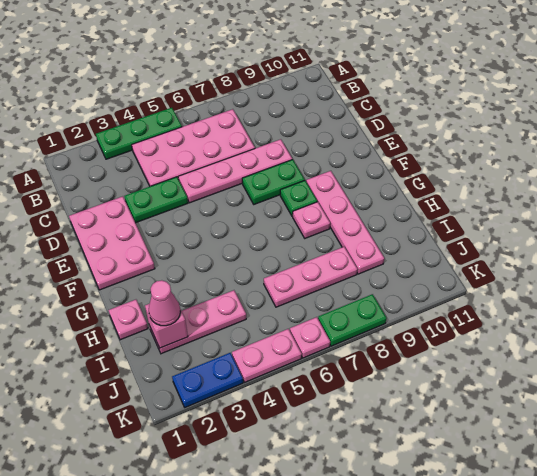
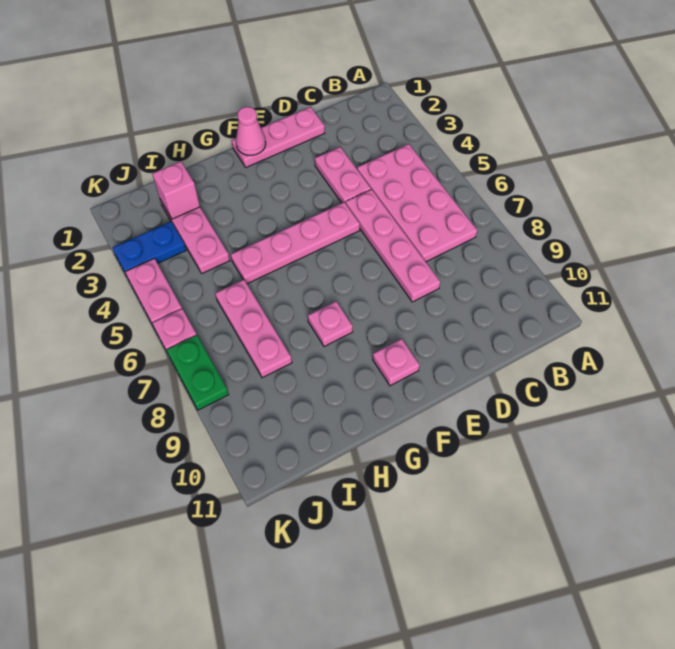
green 1x3 plate [96,108,182,159] -> none
pink 2x3 plate [69,196,155,290] -> pink 1x3 plate [232,107,325,167]
green 1x2 plate [124,177,188,223] -> pink 1x2 plate [315,147,371,203]
green 1x2 plate [242,159,305,204] -> none
green 1x1 plate [280,181,317,216] -> none
pink 1x4 plate [306,171,384,274] -> pink 1x4 plate moved to [231,202,360,284]
pink 1x1 plate [108,300,148,340] -> pink 1x1 plate moved to [373,339,420,386]
pink 1x1 cone [149,280,180,326] -> pink 1x1 cone moved to [236,107,266,155]
blue 1x2 plate [172,353,243,407] -> blue 1x2 plate turned to [112,222,186,274]

